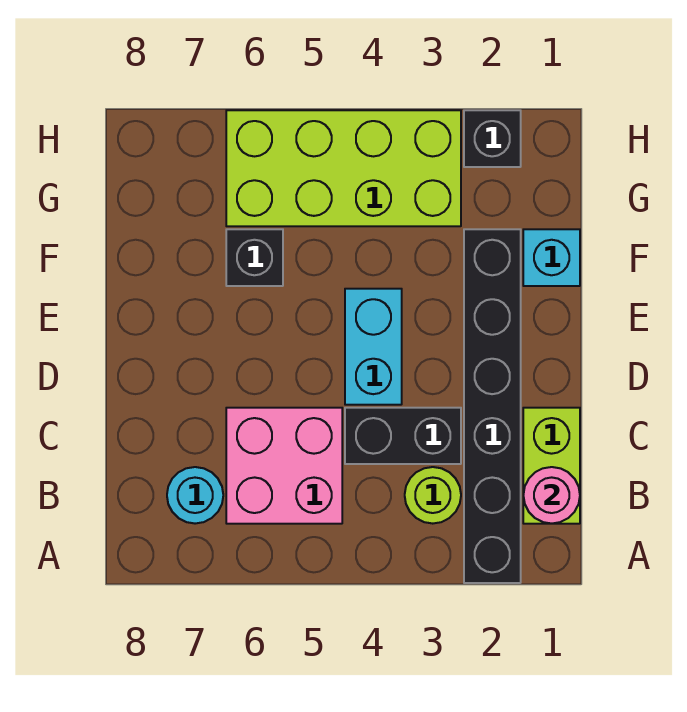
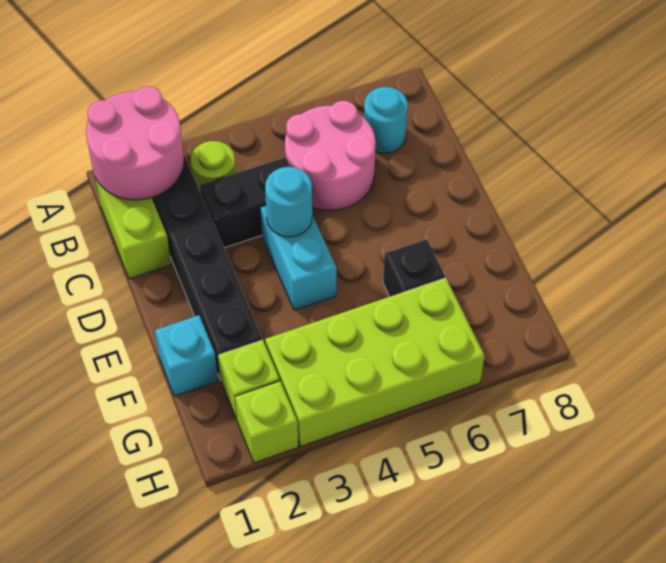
pink 1x1 round brick [523,467,580,524] -> pink 2x2 round brick [86,86,184,200]
pink 2x2 brick [226,408,342,524] -> pink 2x2 round brick [285,101,376,210]
none -> cyan 1x1 round brick [265,167,312,237]
none -> lime 1x1 brick [218,340,280,420]
black 1x1 brick [464,110,521,167] -> lime 1x1 brick [235,381,298,463]

